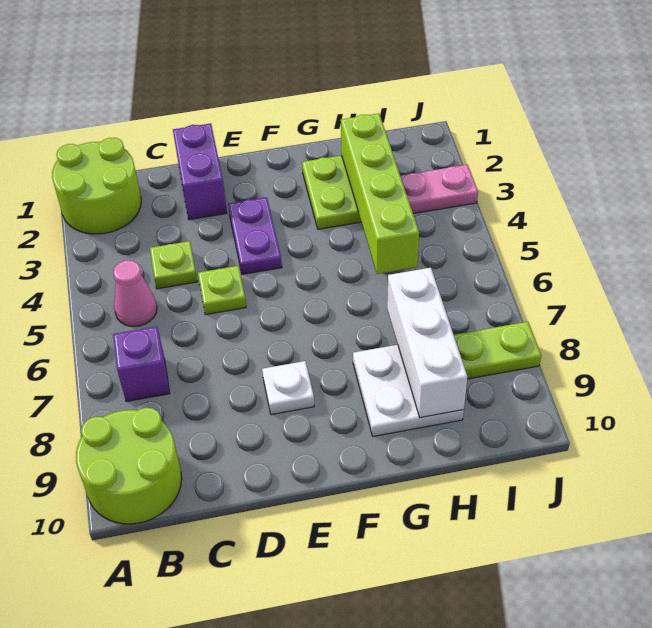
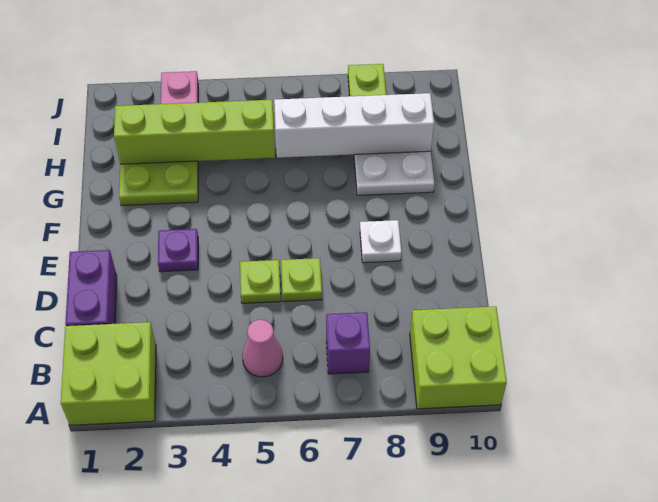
lime 2x2 round brick [52,138,141,234] -> lime 2x2 brick [61,322,156,425]
lime 2x2 round brick [76,408,182,524] -> lime 2x2 brick [410,306,507,409]
lime 1x1 plate [150,241,197,289] -> lime 1x1 plate moved to [281,258,322,302]
purple 1x2 brick [173,123,227,220] -> purple 1x2 brick turned to [65,250,117,326]
purple 1x2 plate [228,197,282,274] -> purple 1x1 plate [158,229,198,272]
white 1x3 brick [387,268,467,418] -> white 1x4 brick [274,93,434,158]

